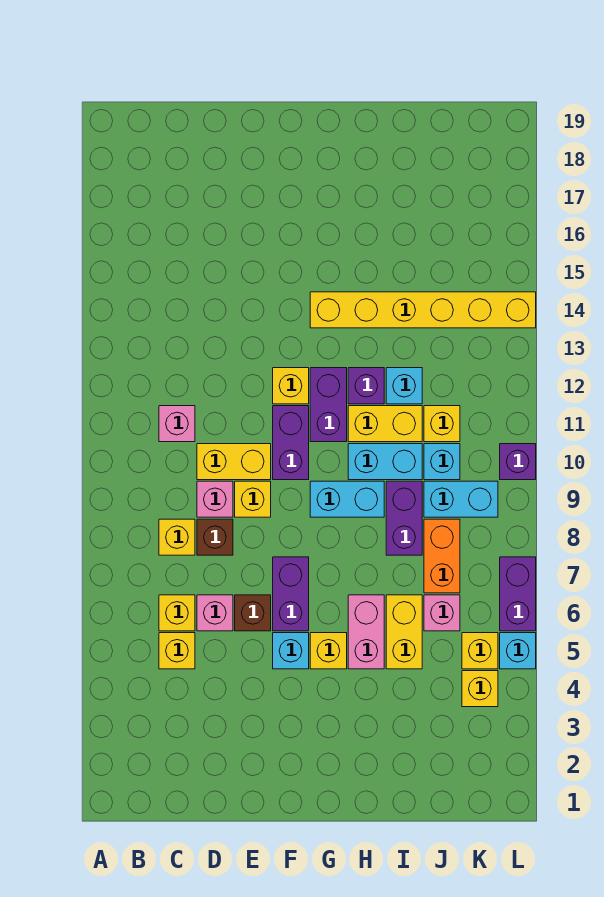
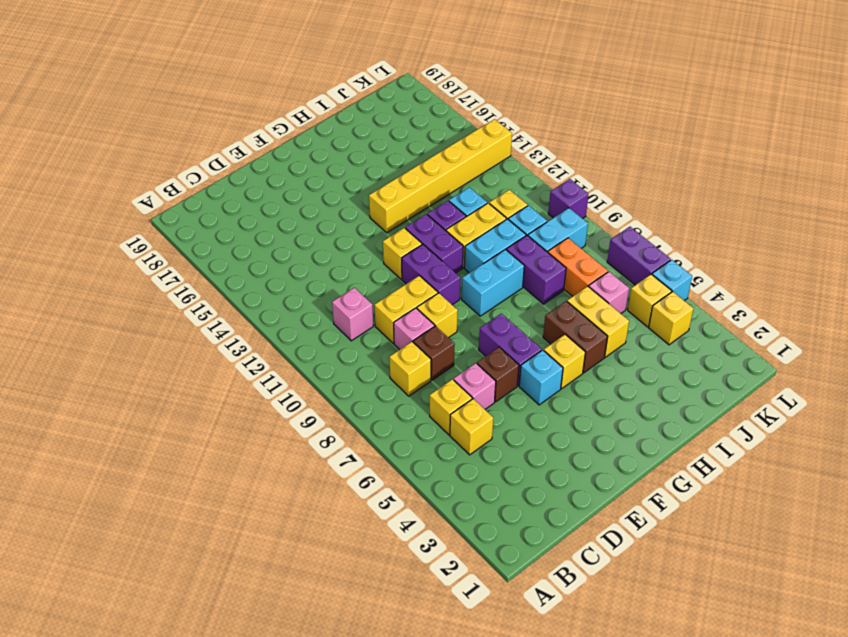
pink 1x2 brick [348,595,384,669] -> brown 1x2 brick [543,301,608,373]

